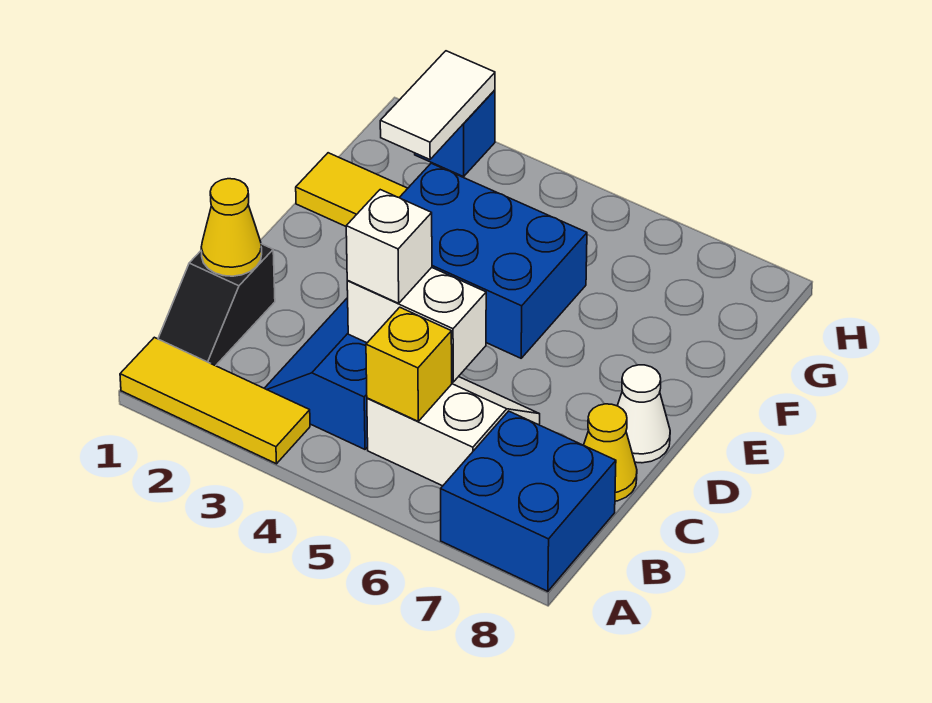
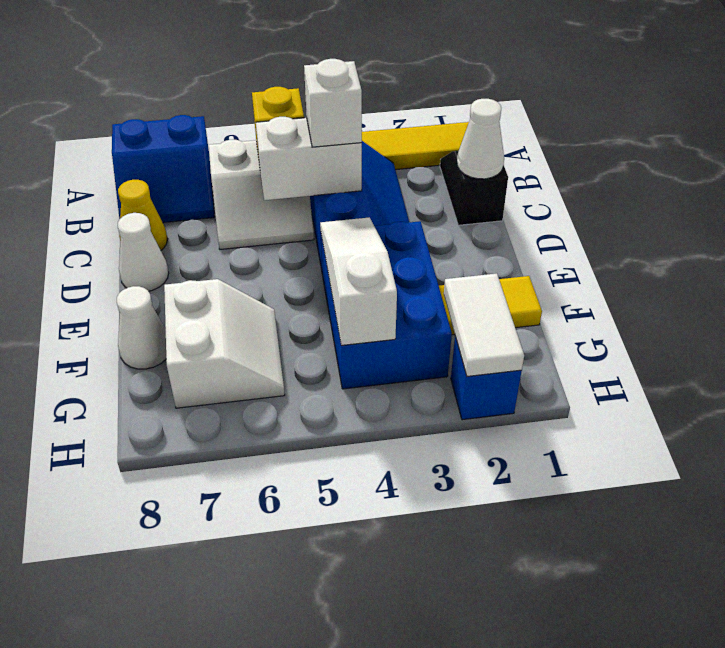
blue 2x2 brick [441,411,616,591] -> blue 2x2 slope [112,115,214,223]
yellow 1x1 cone [201,179,262,276] -> white 1x1 cone [457,99,504,179]
blue 2x3 brick [399,163,587,358] -> blue 2x3 brick turned to [321,221,452,389]
none -> white 1x3 slope [320,217,397,345]
none -> white 2x2 slope [164,279,285,408]
none -> white 1x1 cone [117,286,166,369]

